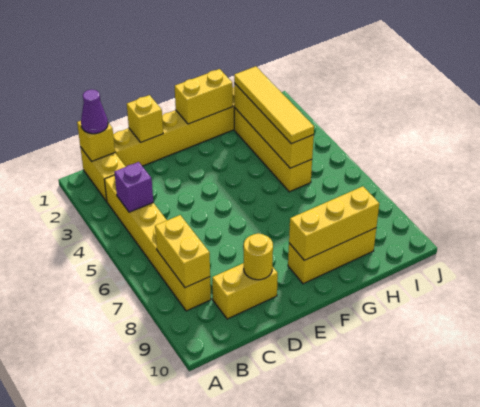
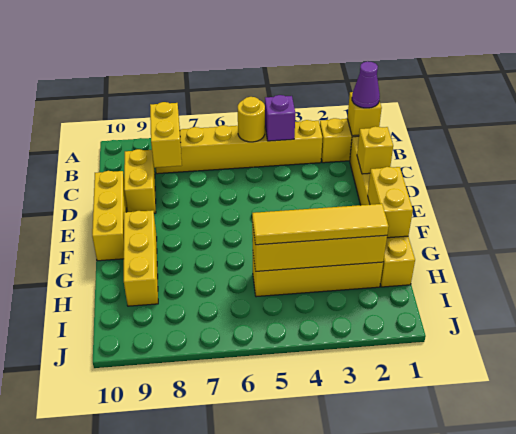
yellow 1x2 brick [155,215,210,288] -> yellow 1x2 brick turned to [150,102,182,168]
yellow 1x1 round brick [244,233,273,280] -> yellow 1x1 round brick moved to [238,97,265,142]
yellow 1x3 brick [289,186,379,260] -> yellow 1x3 brick moved to [92,171,127,261]

